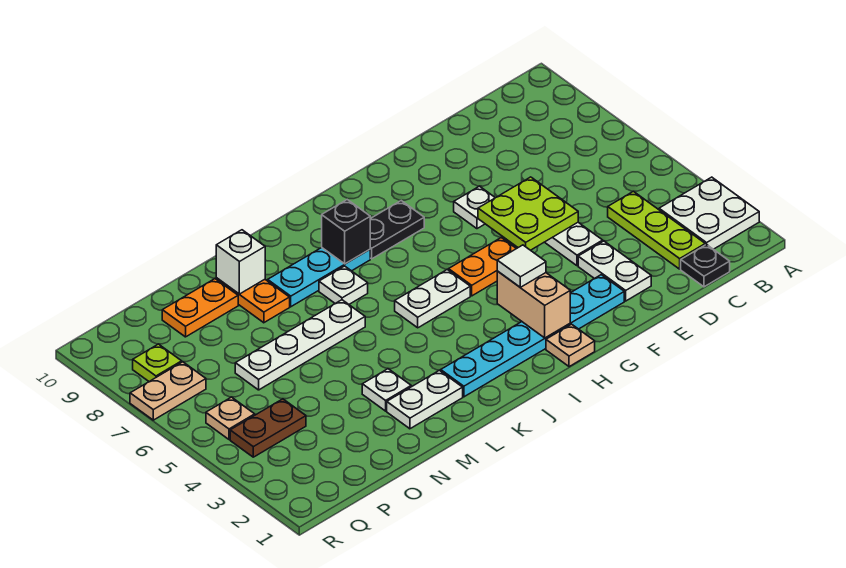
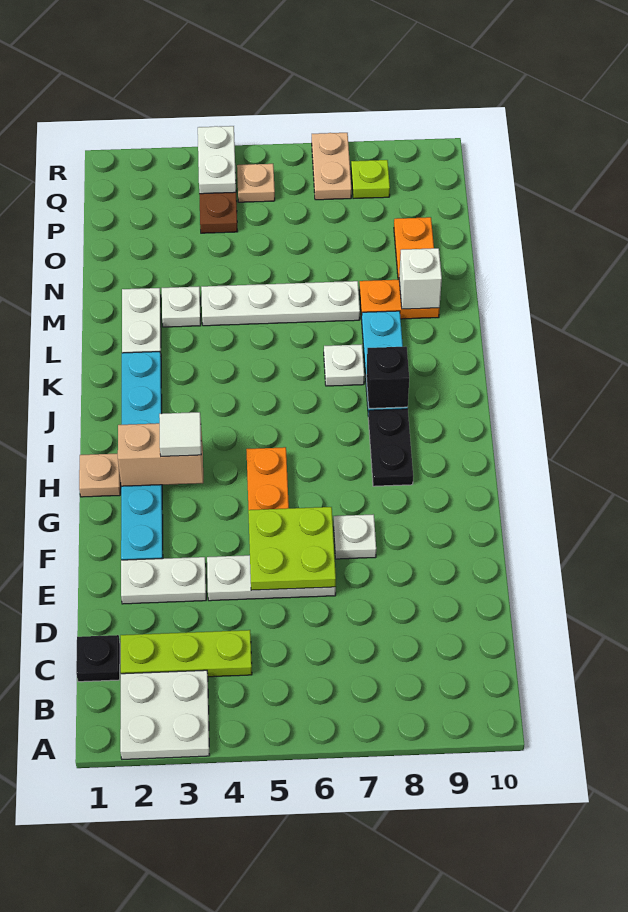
white 1x2 plate [395,269,470,328] -> white 1x2 plate moved to [198,126,236,194]
white 1x4 plate [235,300,365,390] -> white 1x4 plate turned to [201,281,360,326]

